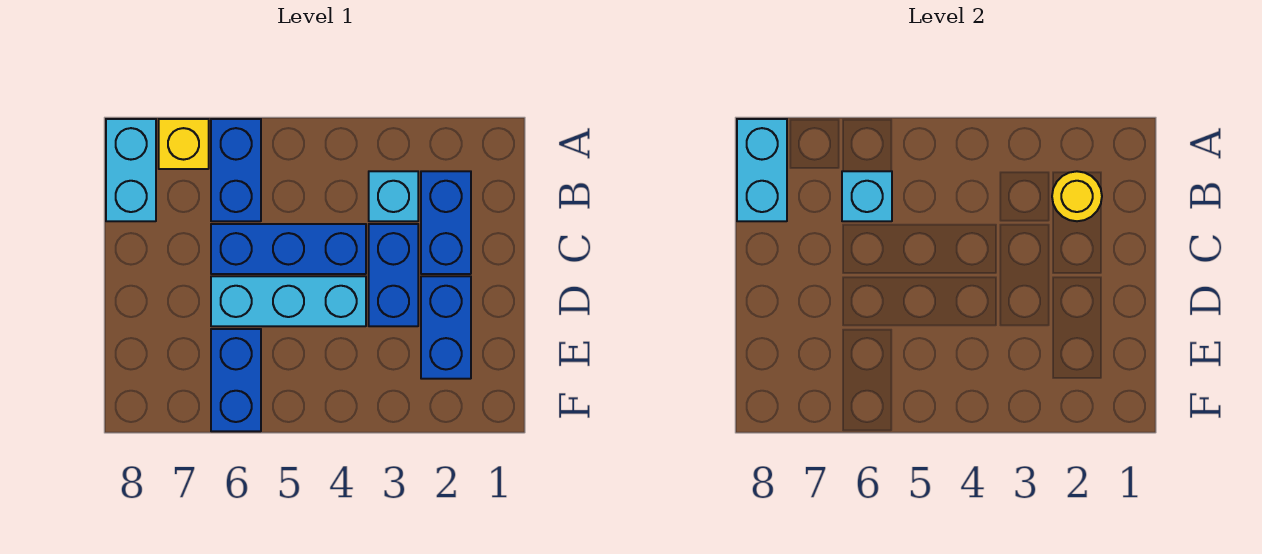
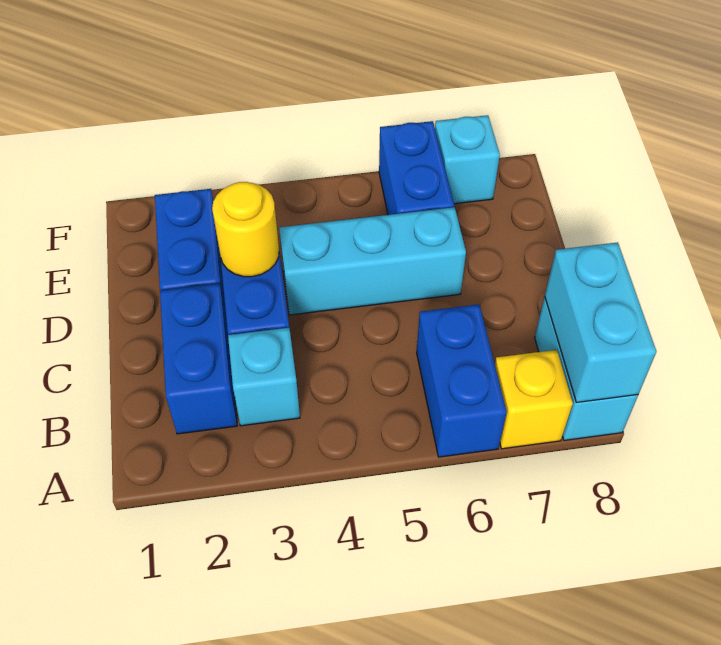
yellow 1x1 round brick [1052,171,1102,221] -> yellow 1x1 round brick moved to [212,182,279,277]
cyan 1x1 brick [842,171,892,221] -> cyan 1x1 brick moved to [435,115,500,204]
blue 1x3 brick [211,224,366,274] -> none

